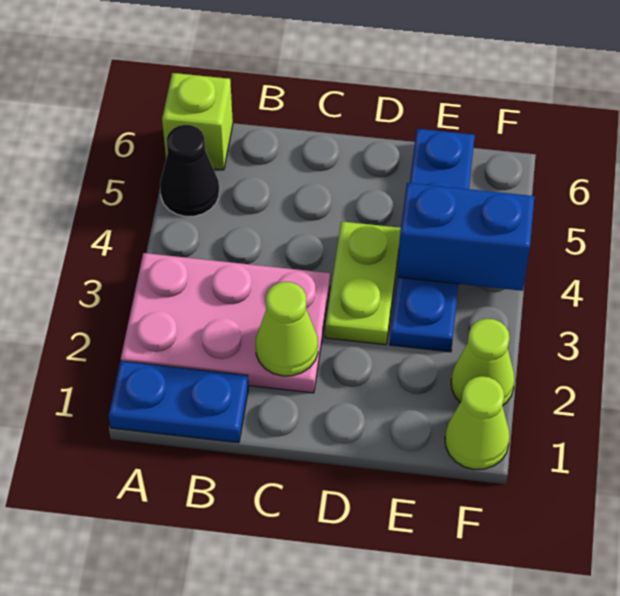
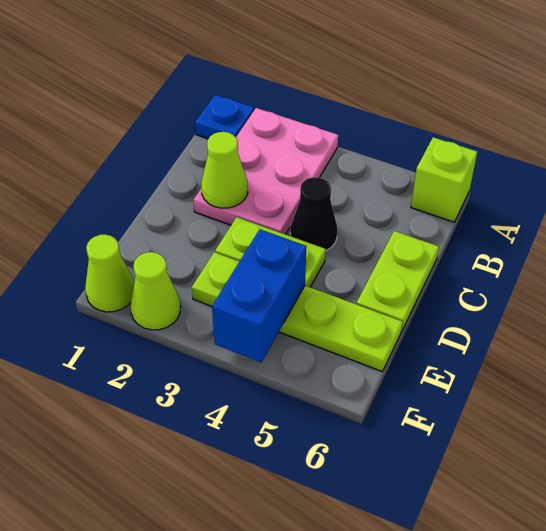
blue 1x2 plate [109,361,248,443] -> blue 1x1 plate [195,95,254,139]
black 1x1 cone [160,125,219,216] -> black 1x1 cone moved to [290,177,338,250]
none -> lime 1x2 plate [357,231,439,331]
blue 1x4 plate [390,129,475,352] -> lime 1x4 plate [192,252,403,371]

